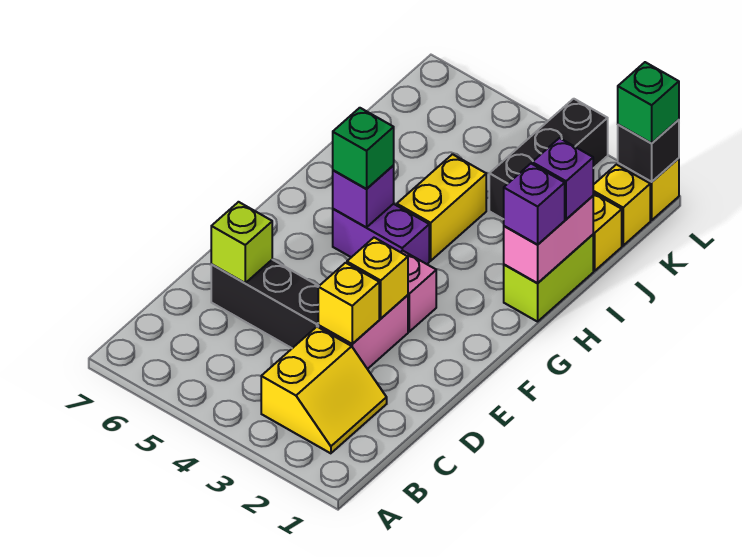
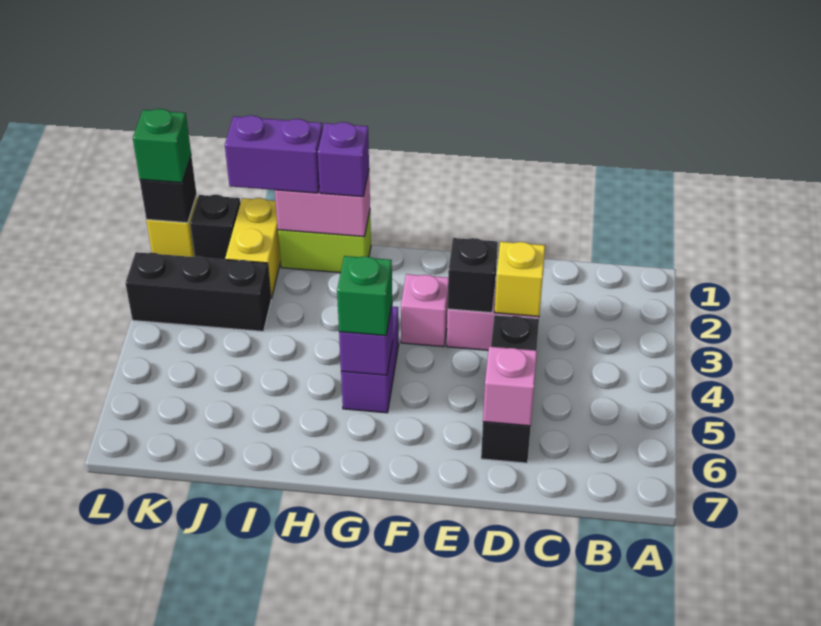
yellow 2x2 slope [261,327,387,453] -> none
lime 1x1 brick [211,202,272,283] -> pink 1x1 brick [483,347,537,426]
yellow 1x1 brick [347,238,408,318] -> black 1x1 brick [448,238,498,313]
yellow 1x2 brick [397,154,486,261] -> none
purple 1x1 brick [532,138,593,219] -> purple 1x2 brick [225,115,323,193]
yellow 1x1 brick [593,165,650,246] -> black 1x1 brick [190,195,240,259]

